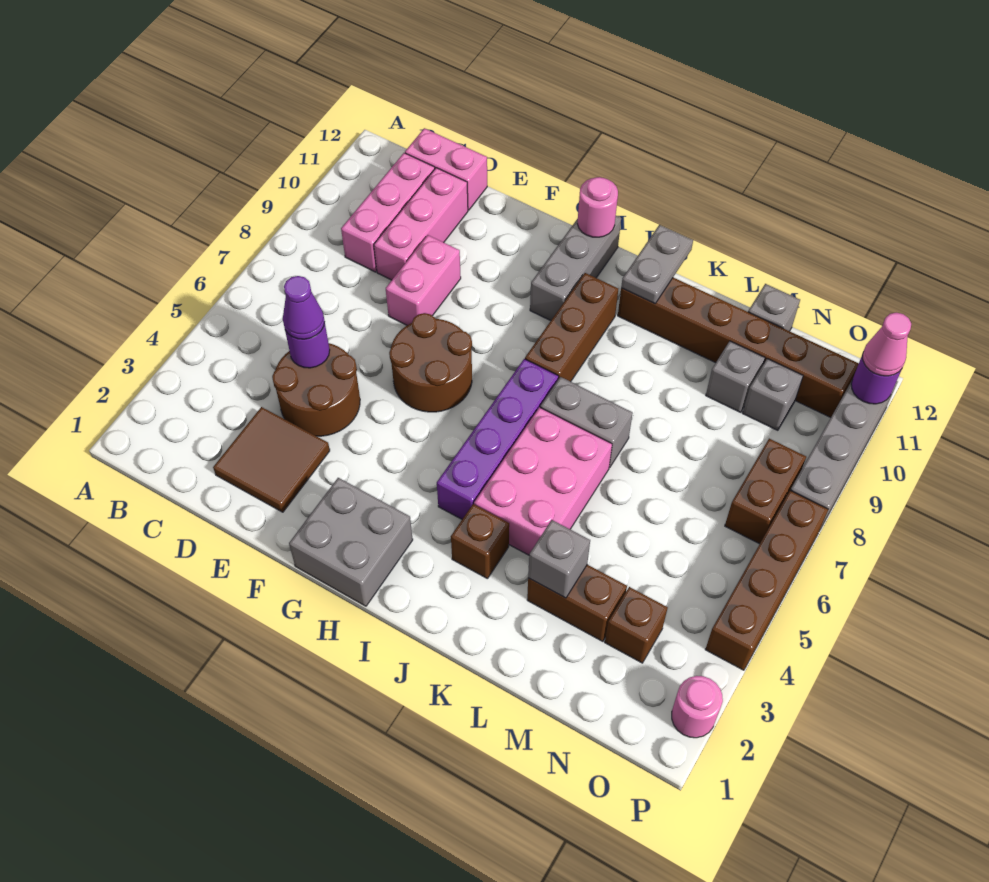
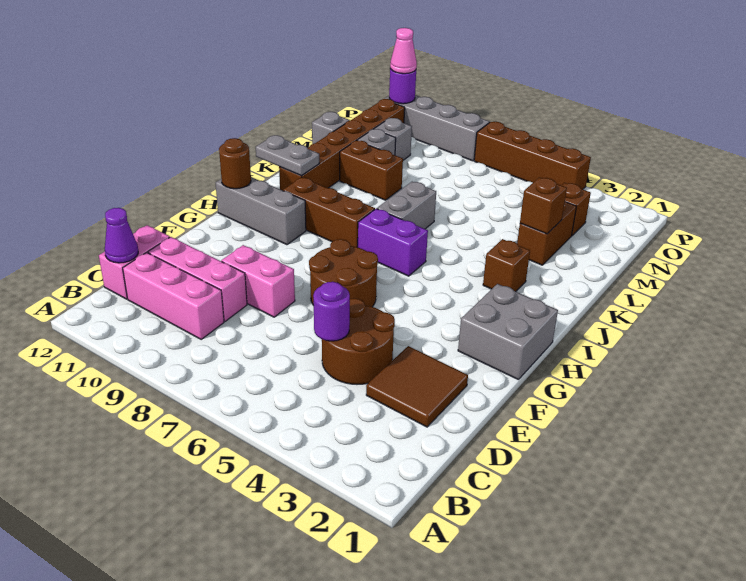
purple 1x1 cone [283,276,325,339] -> purple 1x1 cone moved to [105,208,138,263]
pink 1x1 round brick [578,177,618,237] -> brown 1x1 round brick [219,138,251,189]
purple 1x4 brick [437,359,559,519] -> purple 1x2 brick [358,209,428,276]
pink 2x3 brick [474,407,612,555] -> none
grey 1x1 brick [528,520,590,598] -> brown 1x1 brick [520,177,567,234]
brown 1x2 brick [725,439,806,544] -> brown 1x2 brick moved to [340,141,403,200]
pink 1x1 round brick [672,676,723,738] -> none

